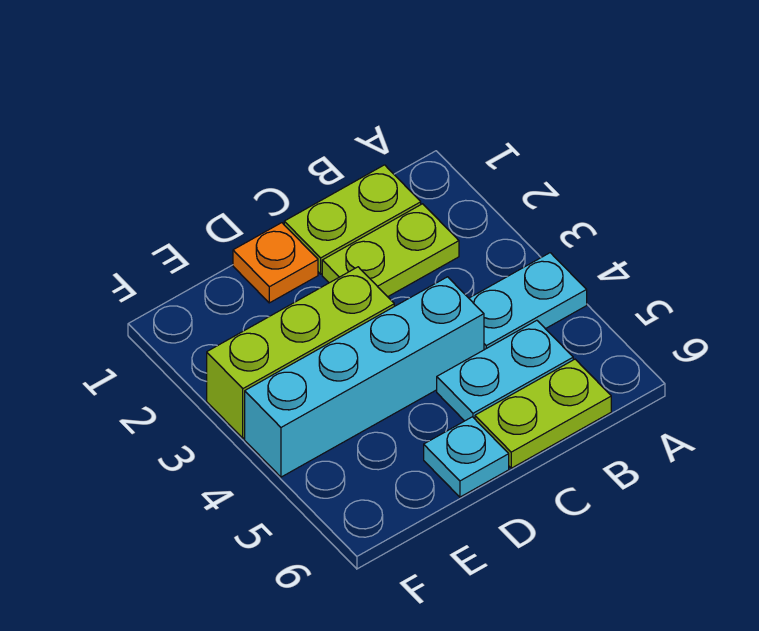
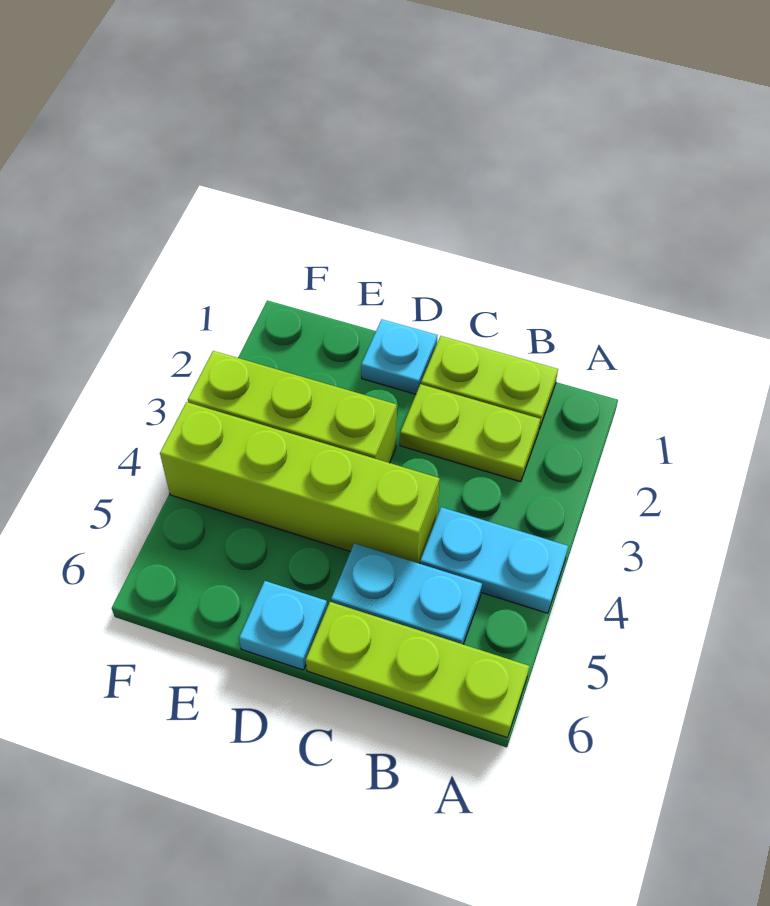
lime 1x2 plate [475,359,611,468] -> lime 1x3 plate [306,602,529,737]
cyan 1x4 brick [245,277,484,477] -> lime 1x4 brick [160,402,440,564]
orange 1x1 plate [233,223,318,303] -> cyan 1x1 plate [361,319,438,394]

